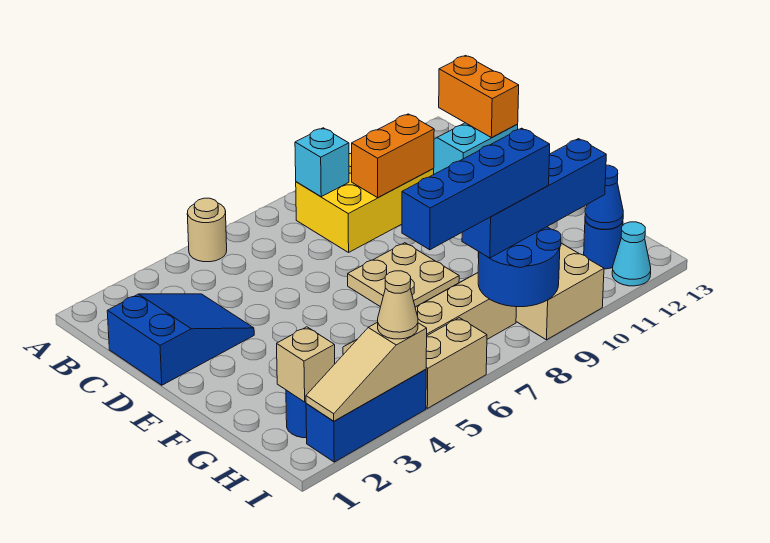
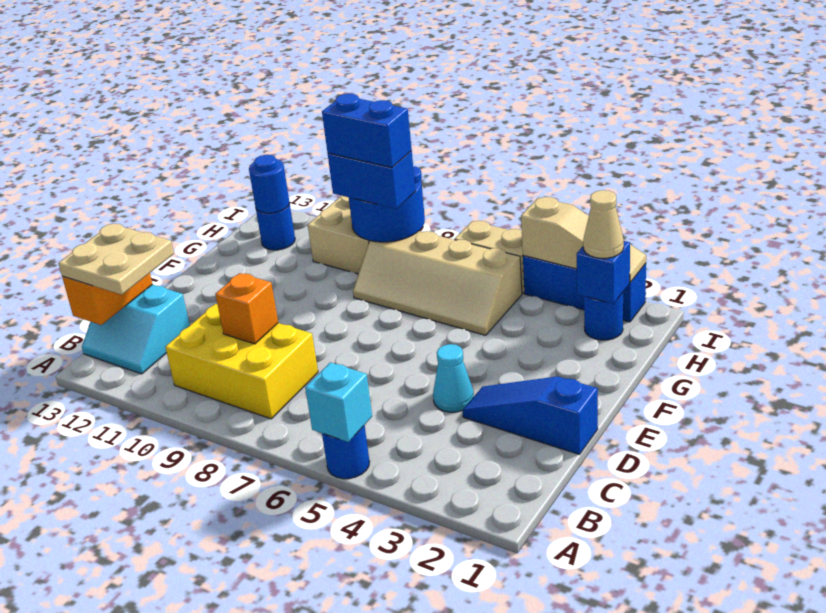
tan 1x1 round brick [187,198,227,262] -> blue 1x1 round brick [322,425,370,479]
cyan 1x1 brick [295,128,349,197] -> cyan 1x1 brick moved to [305,362,372,442]
blue 2x3 slope [107,294,254,385] -> blue 1x3 slope [463,376,598,454]
orange 1x2 brick [352,114,434,198] -> orange 1x1 brick [215,273,278,344]
tan 2x2 plate [348,243,459,307] -> tan 2x2 plate moved to [58,224,174,295]
tan 1x1 brick [277,327,335,402] -> blue 1x1 brick [577,241,630,304]
blue 1x4 brick [402,128,550,250] -> blue 1x2 brick [322,94,412,168]
blue 1x4 brick [462,139,606,258] -> blue 1x2 brick [328,151,415,209]
blue 1x1 cone [585,165,623,229] -> blue 1x1 round brick [249,155,289,213]
tan 1x1 cone [378,271,418,339] -> tan 1x1 cone moved to [583,190,624,258]
cyan 1x1 cone [612,222,651,286] -> cyan 1x1 cone moved to [433,344,474,412]

